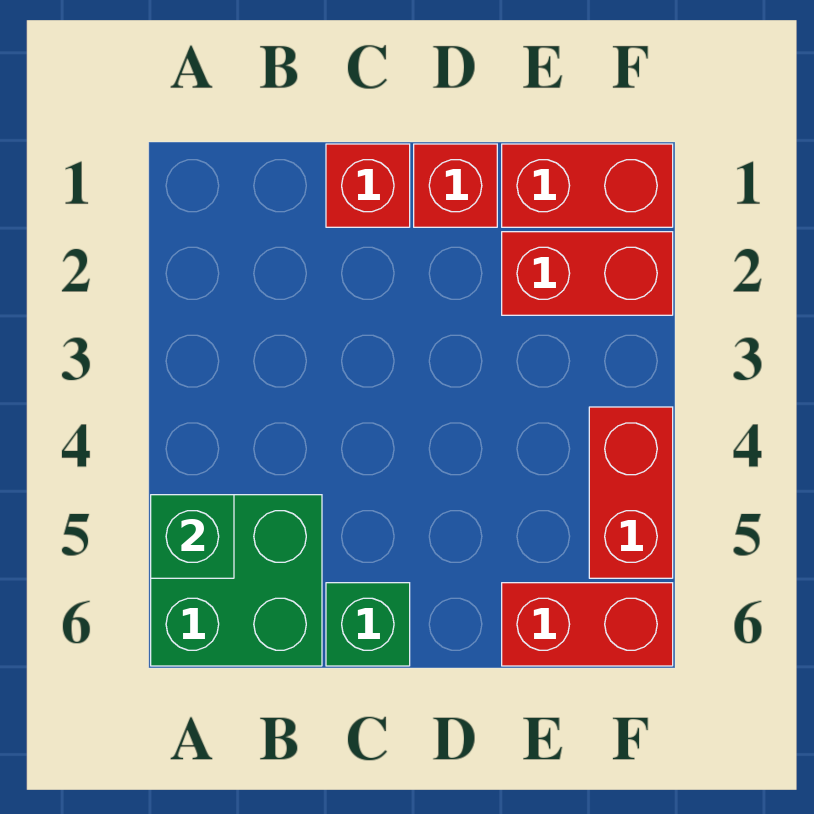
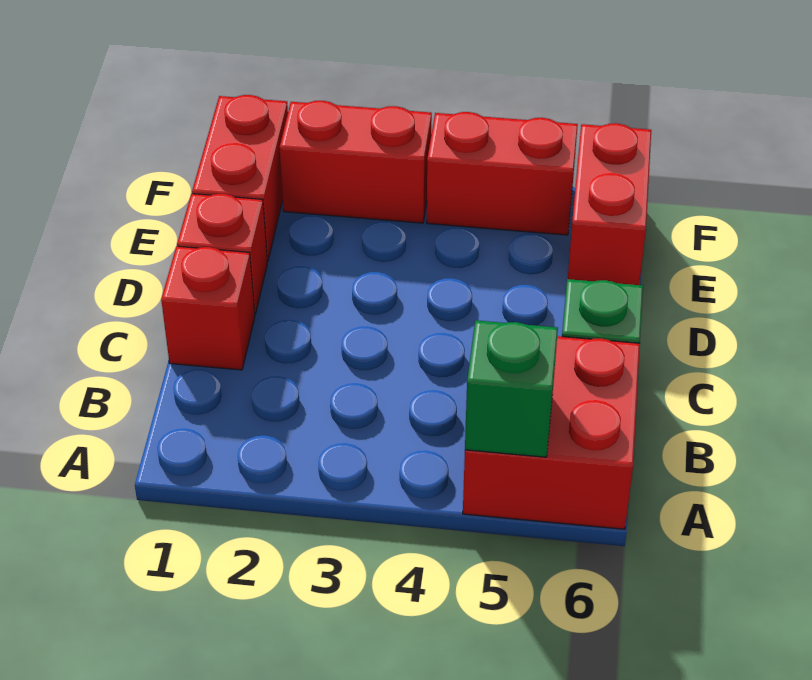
green 2x2 brick [151,495,322,666] -> red 2x2 brick [463,336,640,529]
red 1x2 brick [502,232,673,315] -> red 1x2 brick turned to [280,101,432,223]

